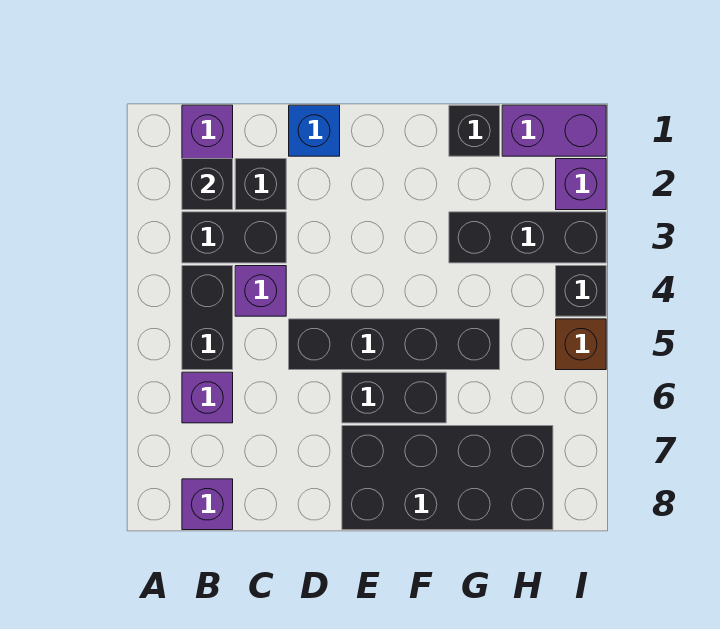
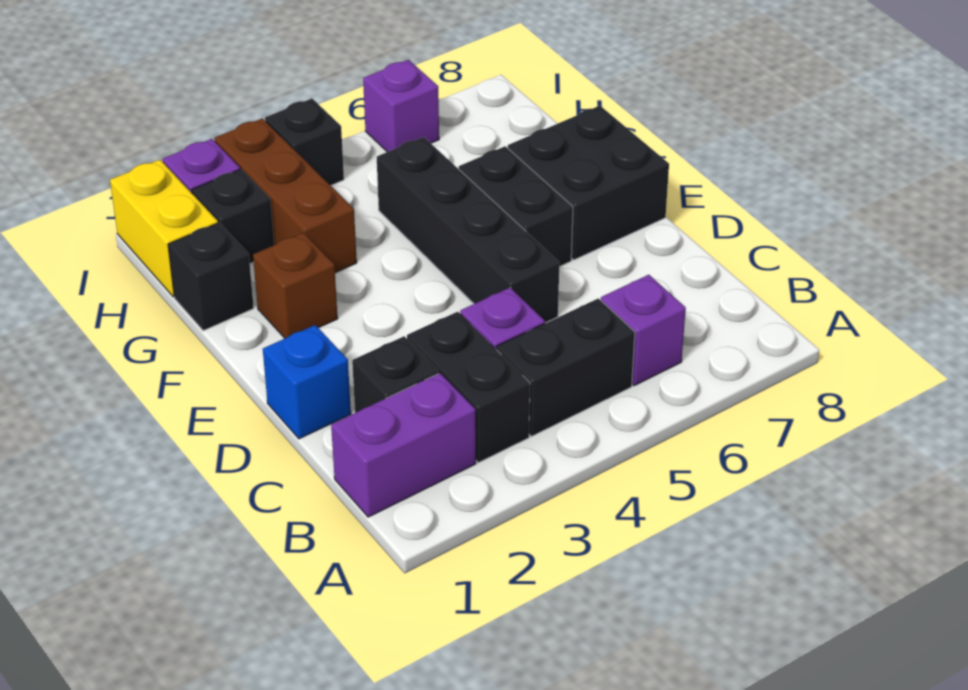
black 1x1 brick [182,159,233,210] -> black 1x1 brick moved to [192,169,274,264]
purple 1x1 brick [182,479,233,530] -> purple 1x1 brick moved to [363,60,439,152]
black 2x4 brick [342,426,553,530] -> black 2x2 brick [508,106,669,260]
black 1x3 brick [449,212,606,263] -> brown 1x3 brick [214,118,357,273]
purple 1x2 brick [502,105,606,156] -> yellow 1x2 brick [110,160,218,297]
brown 1x1 brick [556,319,606,370] -> brown 1x1 brick moved to [253,233,338,338]

